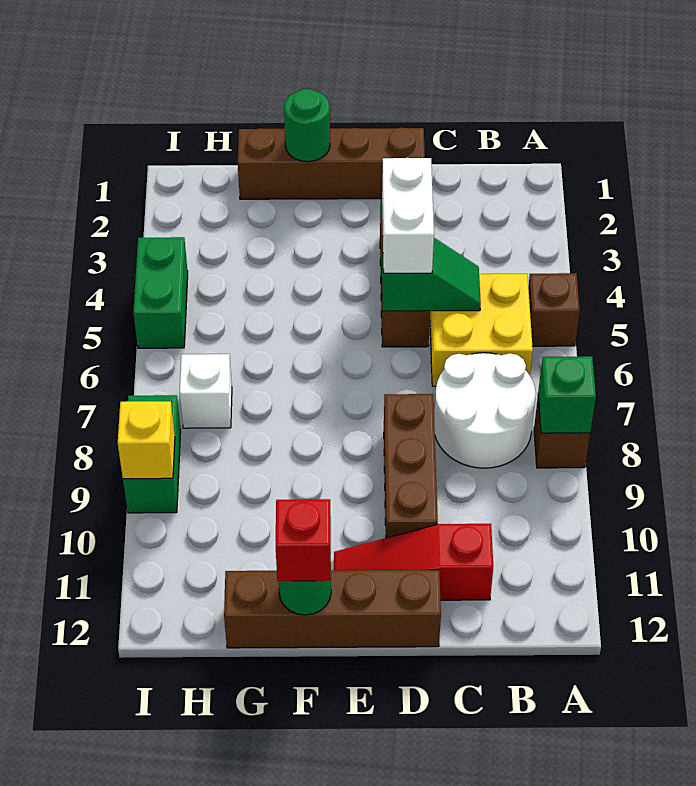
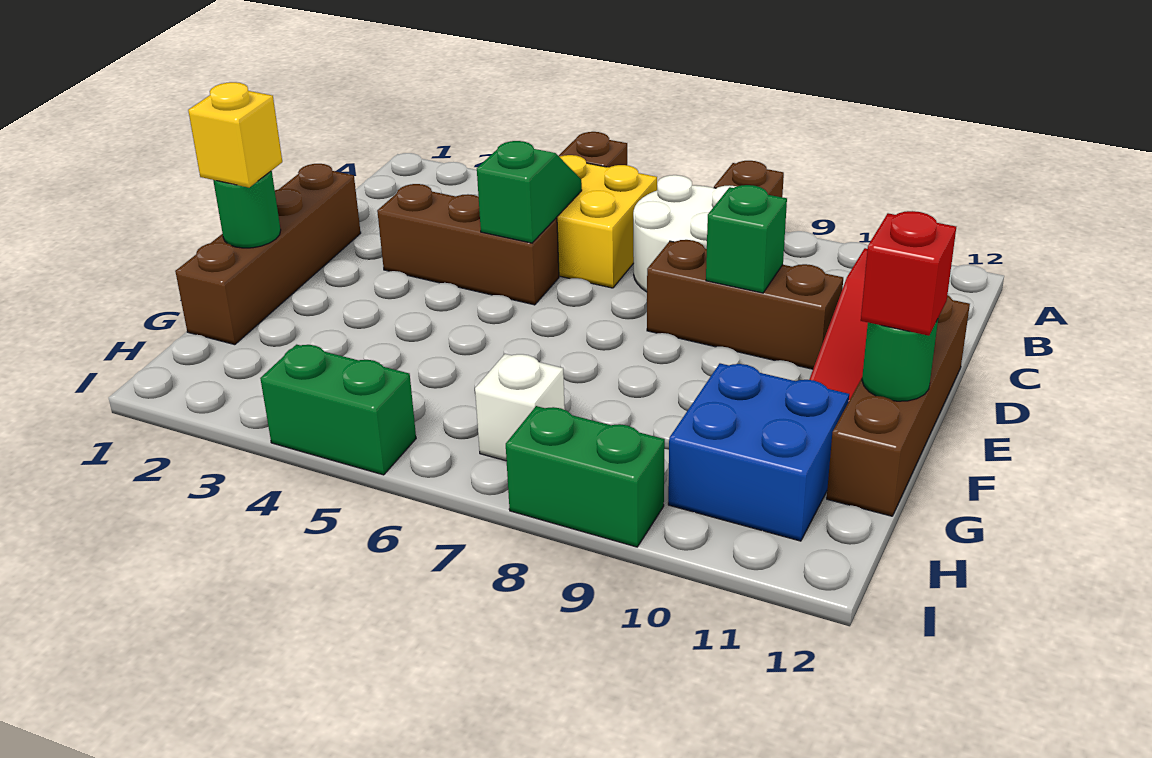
green 1x1 brick [538,356,596,433] -> green 1x1 brick moved to [706,185,787,293]
white 1x2 brick [382,158,434,273] -> none
none -> blue 2x2 brick [668,363,849,541]
yellow 1x1 brick [118,401,175,479] -> yellow 1x1 brick moved to [188,82,282,188]

